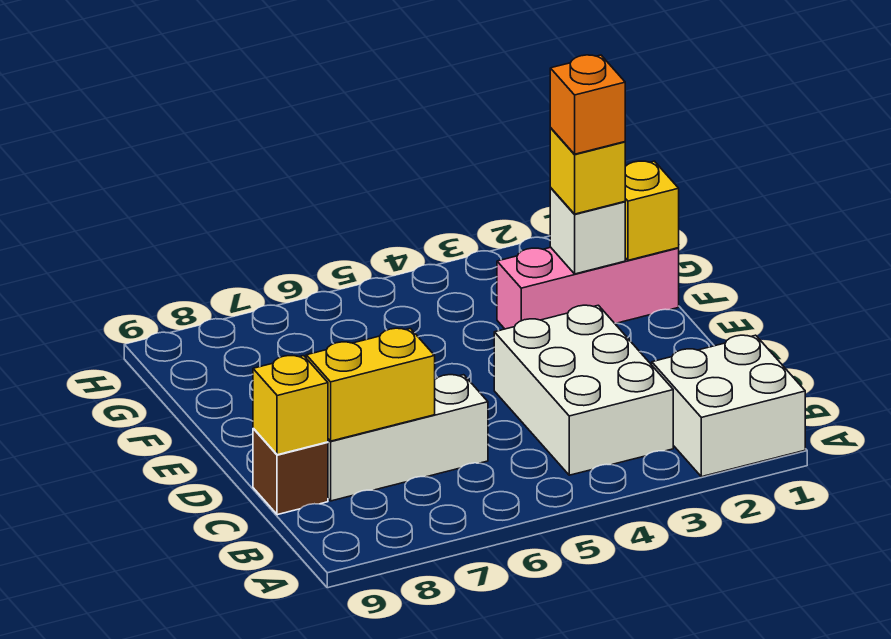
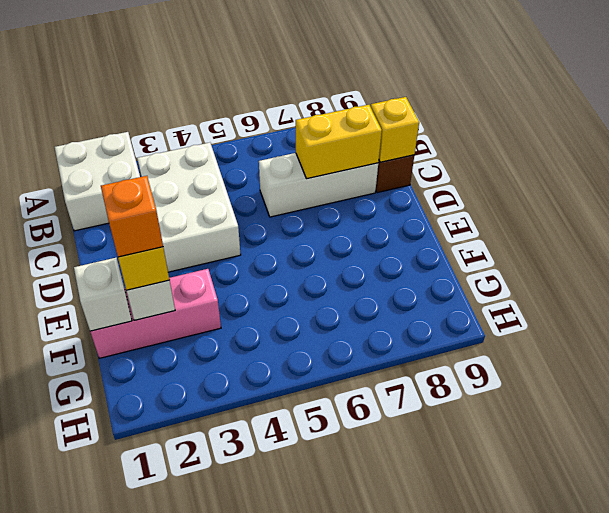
yellow 1x1 brick [625,161,679,260] -> white 1x1 brick [74,258,132,331]

